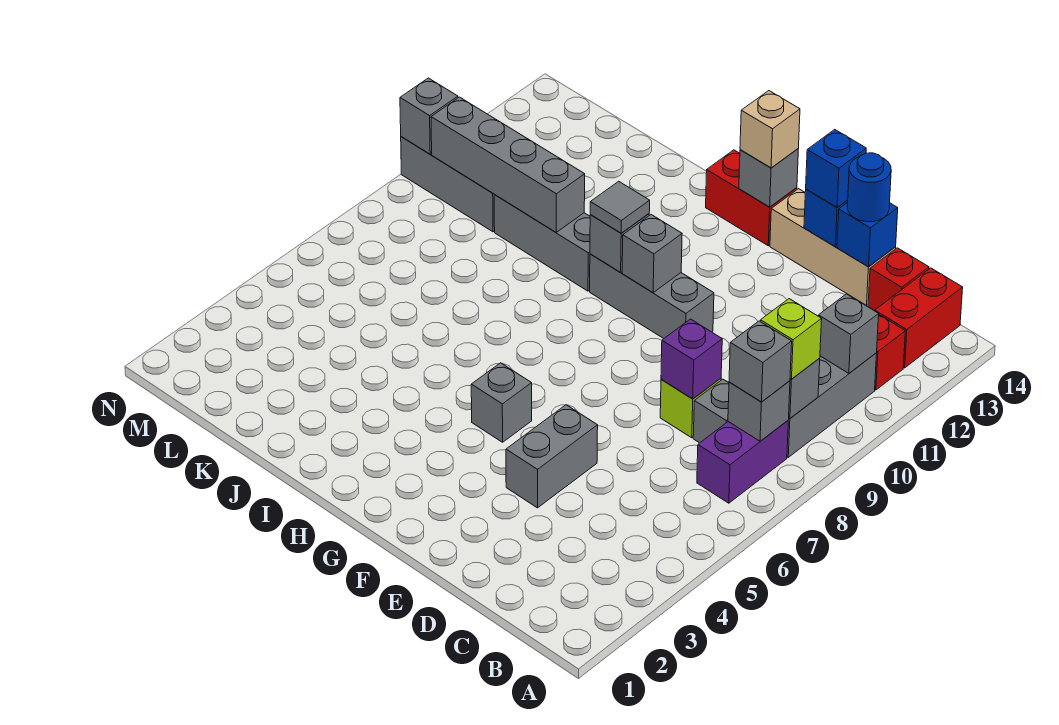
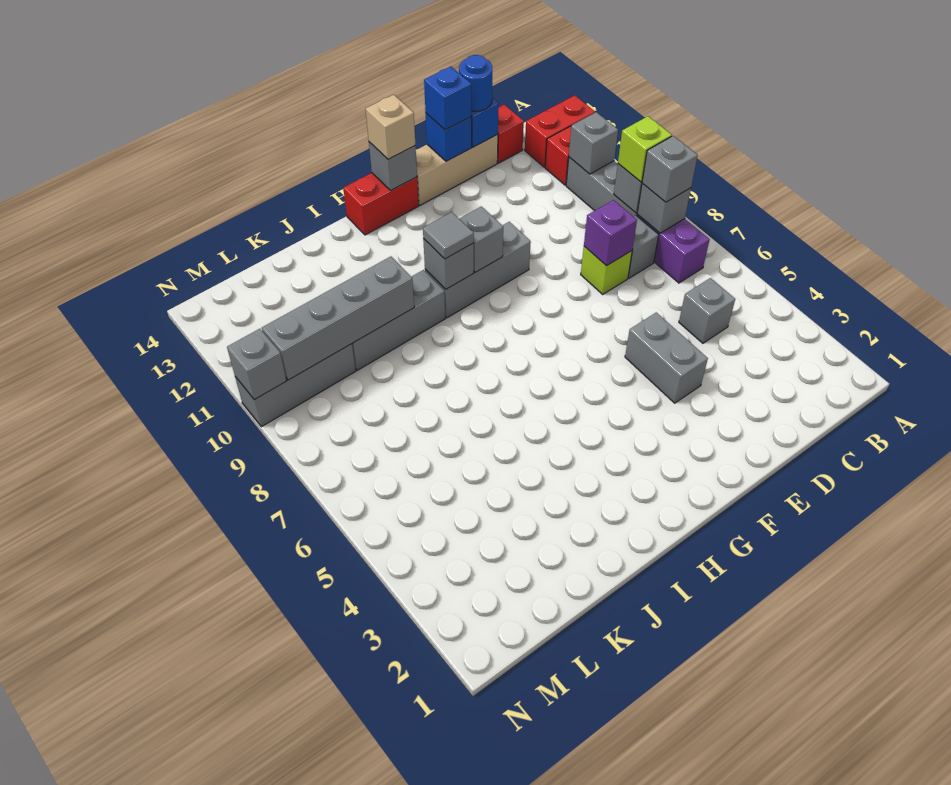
red 1x2 brick [875,268,963,368] -> red 1x2 brick turned to [525,95,595,167]
grey 1x1 brick [471,363,532,442] -> grey 1x1 brick moved to [679,278,735,343]

